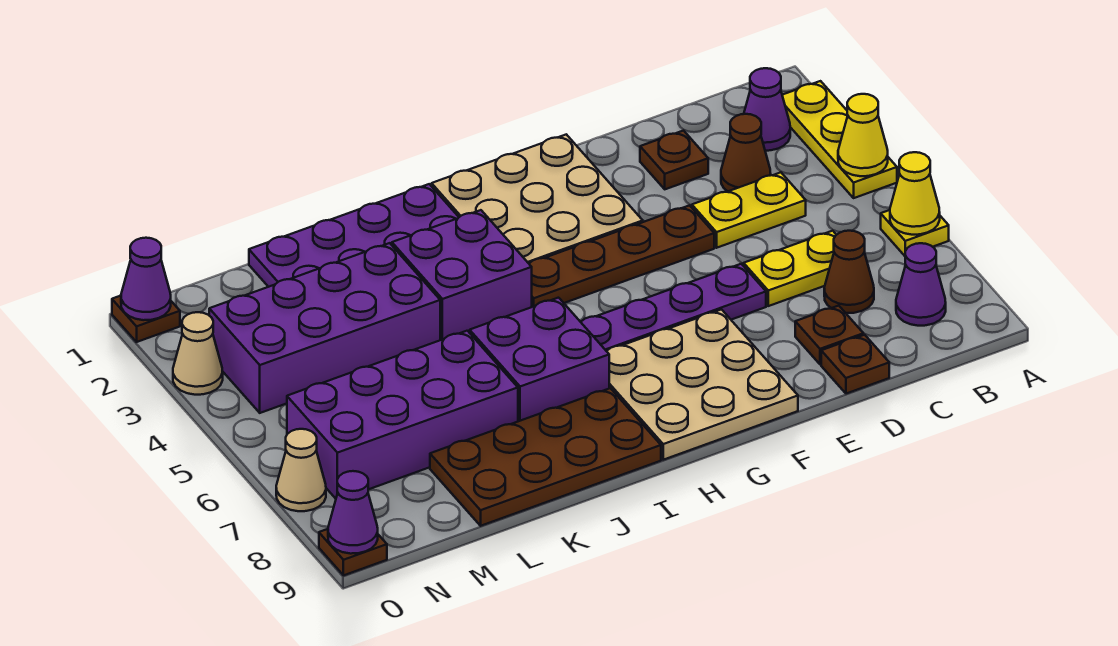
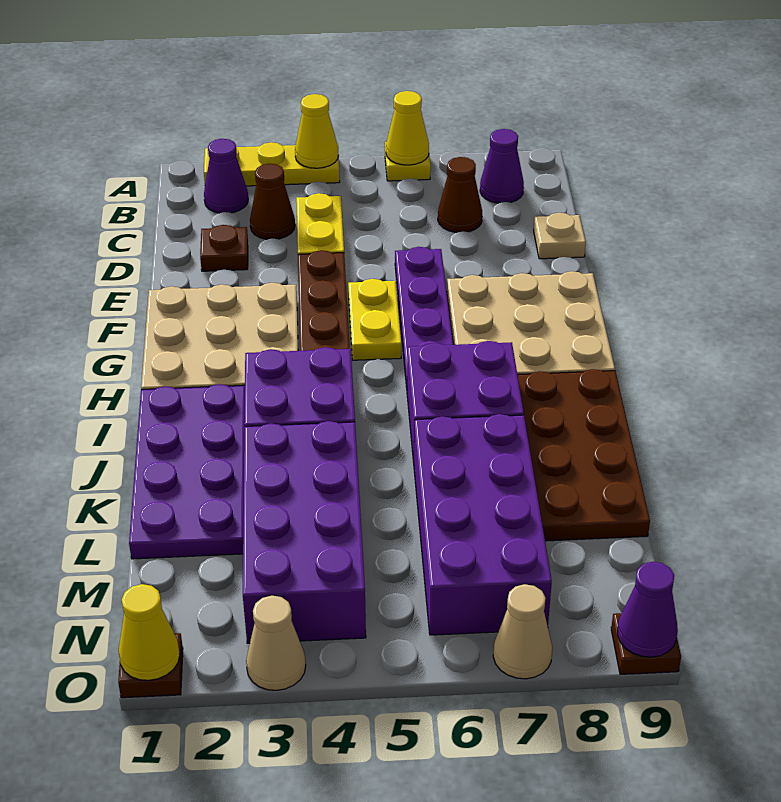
yellow 1x2 plate [744,231,836,306] -> yellow 1x2 plate moved to [348,279,401,360]
brown 1x1 plate [795,306,863,364] -> none
brown 1x1 plate [821,335,889,394] -> tan 1x1 plate [534,213,586,259]
purple 1x1 cone [121,238,171,320] -> yellow 1x1 cone [119,584,180,680]

